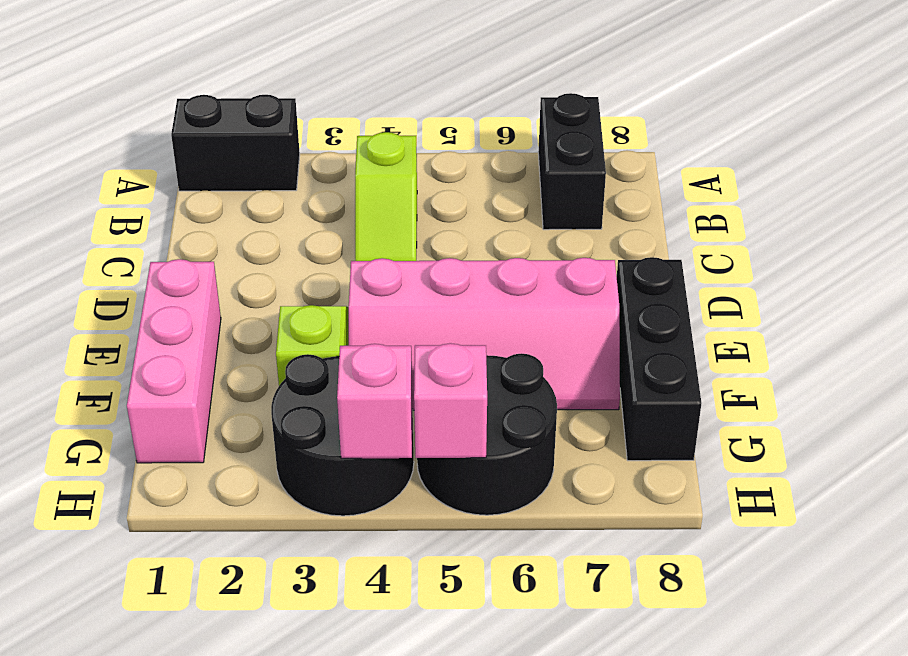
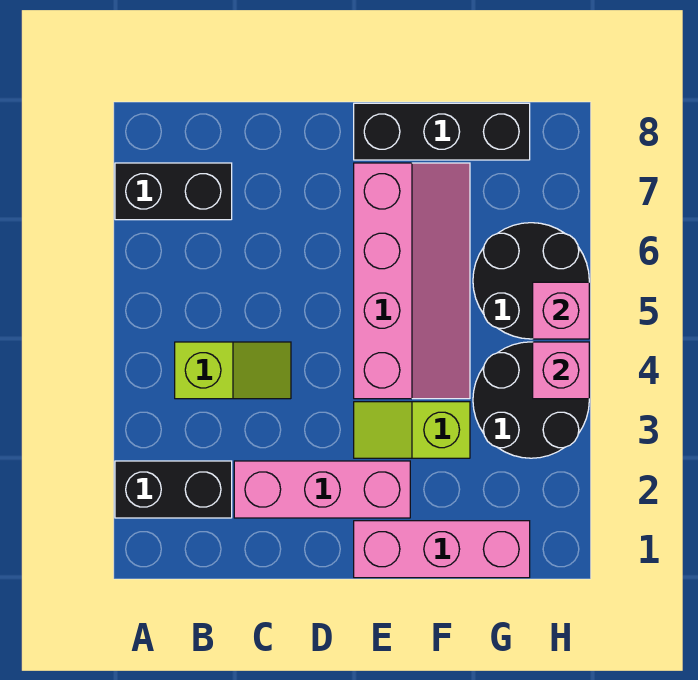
black 1x2 brick [171,95,300,191] -> black 1x2 brick turned to [115,461,232,518]
none -> pink 1x3 brick [234,461,410,518]

